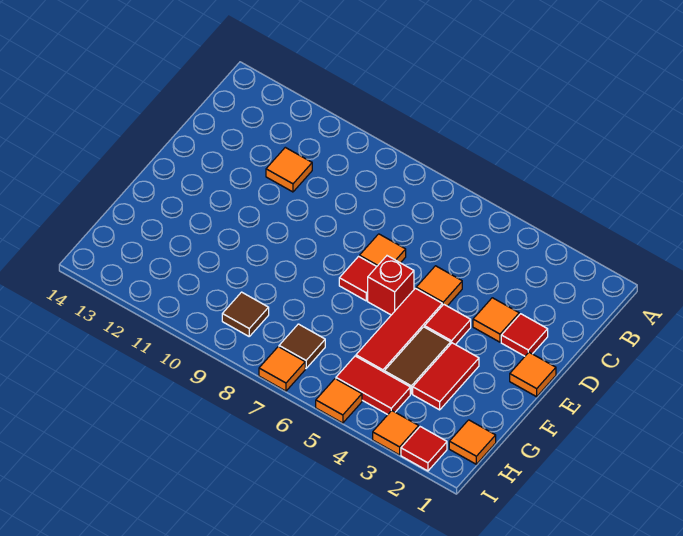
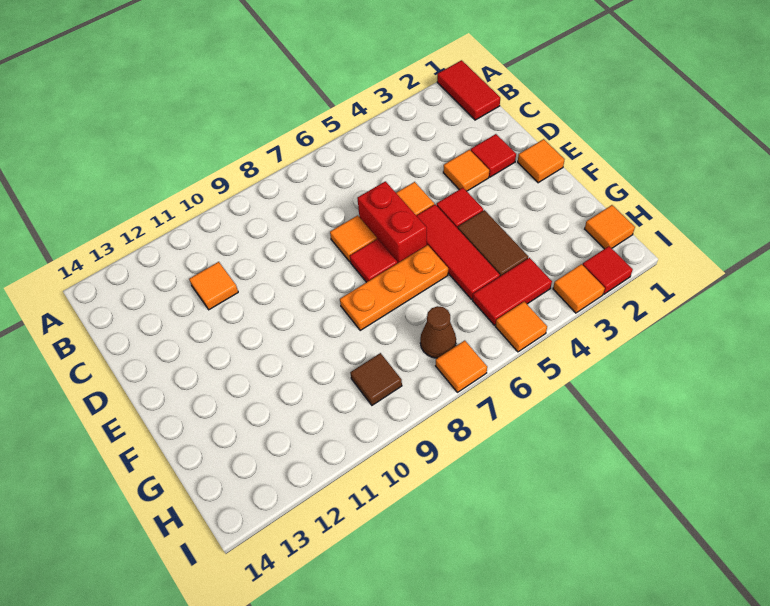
red 1x1 brick [368,256,414,315] -> red 1x2 brick [357,181,427,263]
red 1x2 tile [413,343,479,410] -> red 1x2 tile moved to [437,60,500,120]
none -> orange 1x3 plate [340,245,448,330]
brown 1x1 tile [279,324,325,368] -> brown 1x1 cone [420,306,456,358]

